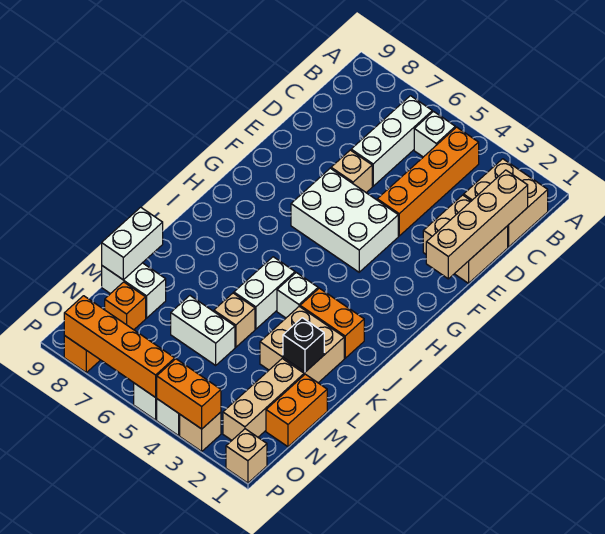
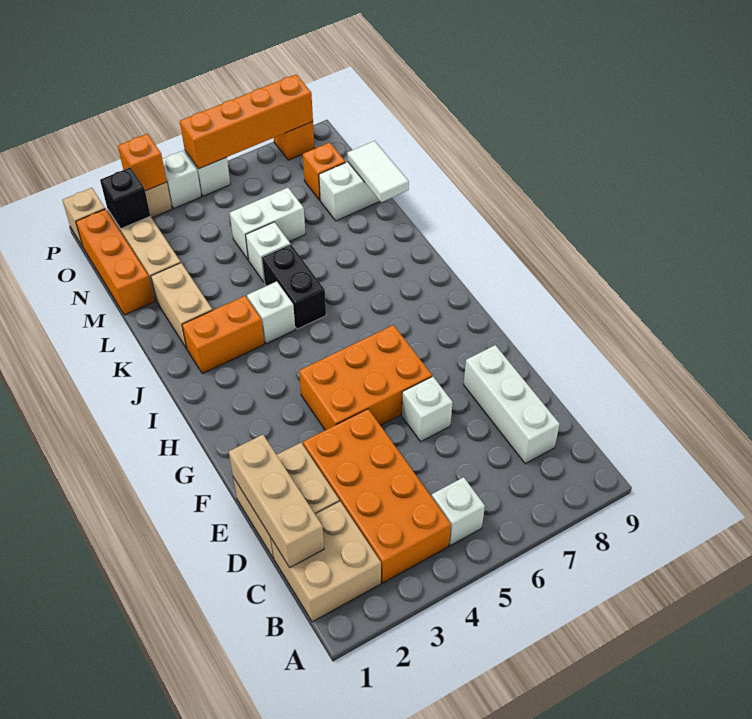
orange 1x4 brick [377,127,479,236] -> orange 2x4 brick [303,409,451,583]
white 1x3 brick [351,96,432,186] -> white 1x3 brick moved to [464,345,560,464]
tan 1x4 brick [426,170,528,279] -> tan 1x3 brick [229,435,324,567]
tan 1x1 brick [331,150,372,193] -> white 1x1 brick [402,377,453,442]
white 2x3 brick [291,168,398,272] -> orange 2x3 brick [299,325,432,430]
white 1x2 brick [234,257,295,329] -> black 1x2 brick [262,244,326,329]
tan 2x2 brick [260,306,344,383] -> tan 1x2 brick [151,263,212,348]
black 1x1 brick [283,318,324,372] -> black 1x1 brick moved to [100,167,150,229]
tan 1x1 brick [214,293,255,347] -> white 1x1 brick [246,222,290,282]
white 1x2 brick [102,207,163,280] -> white 1x2 tile [347,141,409,202]
orange 1x2 brick [266,374,327,447] -> orange 1x3 brick [76,209,154,315]
orange 1x2 brick [157,359,221,429] -> orange 1x1 brick [118,134,167,191]

